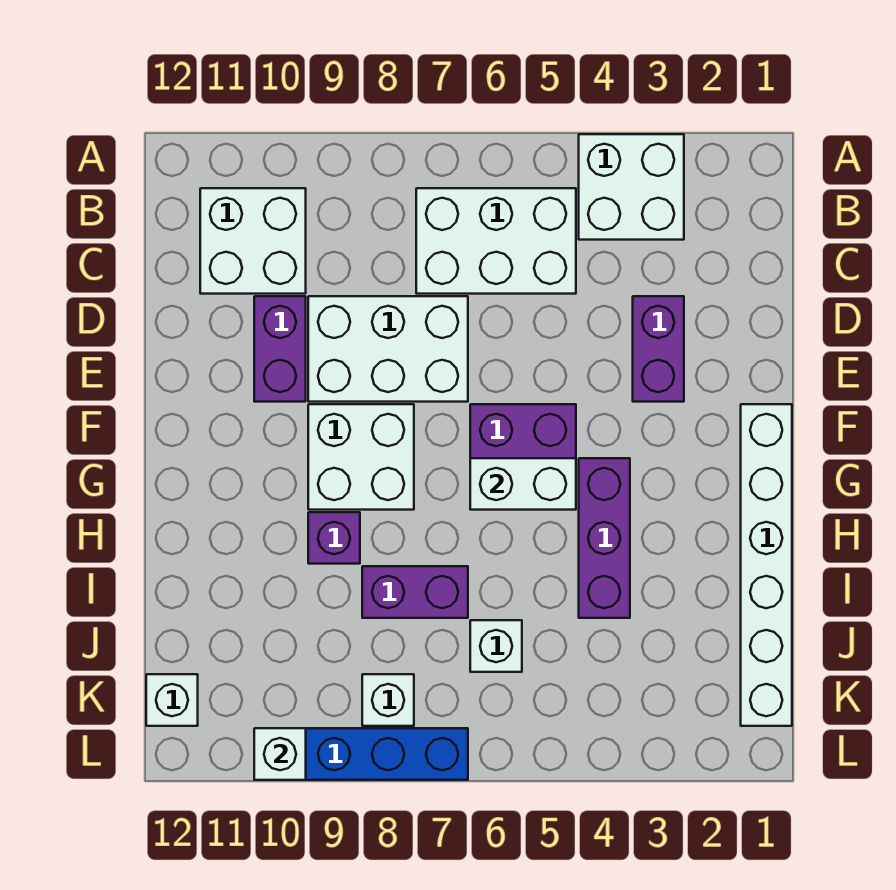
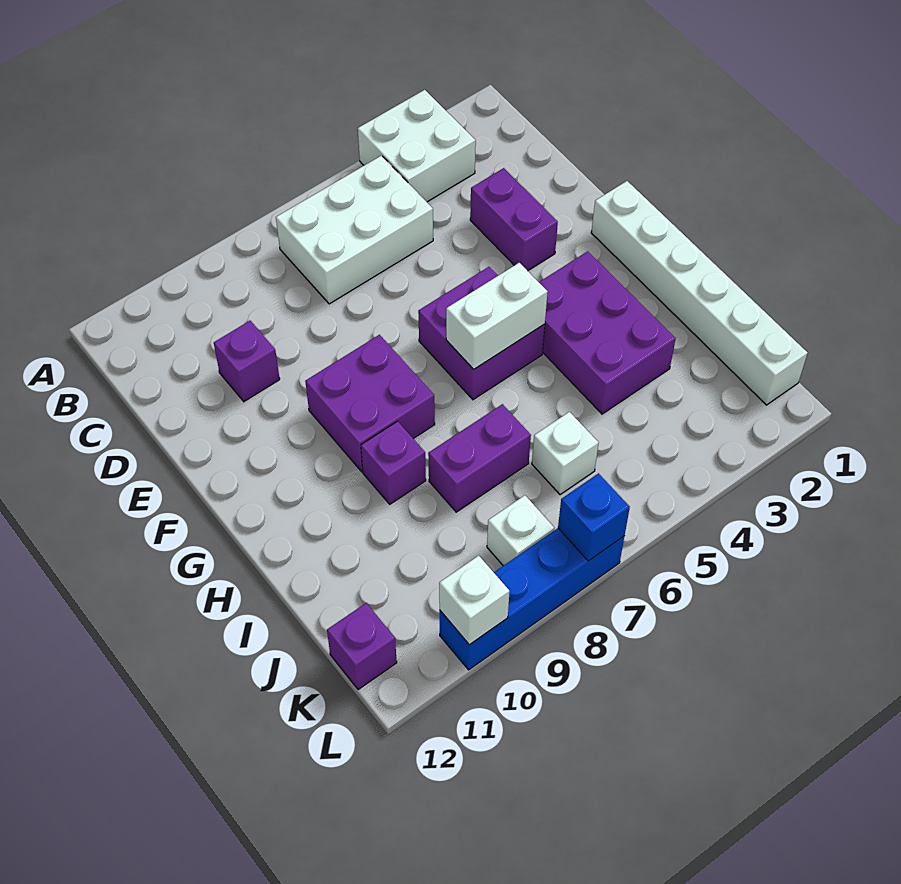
white 2x2 brick [200,188,306,294] -> none
white 2x3 brick [308,296,468,402] -> none
purple 1x2 brick [254,296,306,402] -> purple 1x1 brick [214,321,280,401]
white 2x2 brick [308,404,414,510] -> purple 2x2 brick [305,335,435,472]
purple 1x3 brick [579,458,630,618] -> purple 2x3 brick [539,251,676,414]
white 1x1 brick [146,674,198,726] -> purple 1x1 brick [327,603,397,690]
none -> blue 1x1 brick [558,473,630,561]

